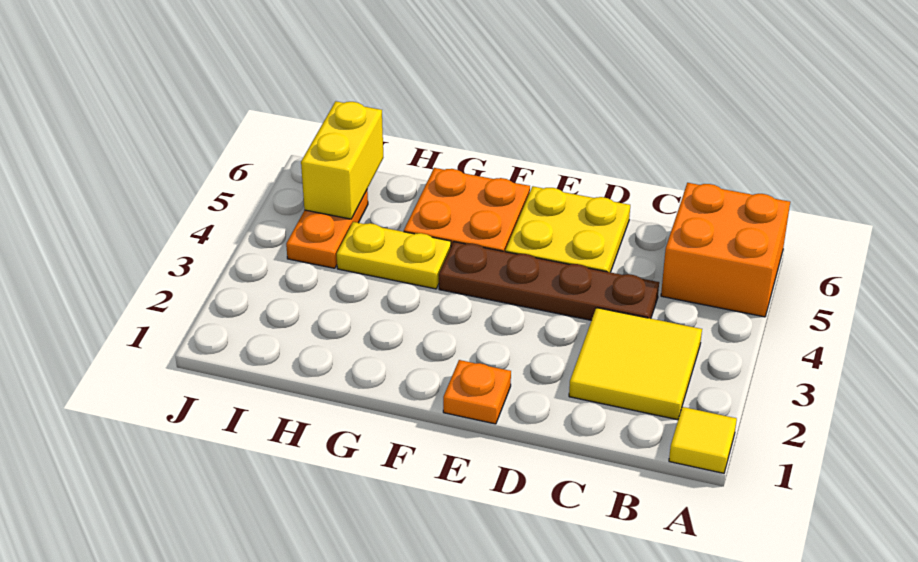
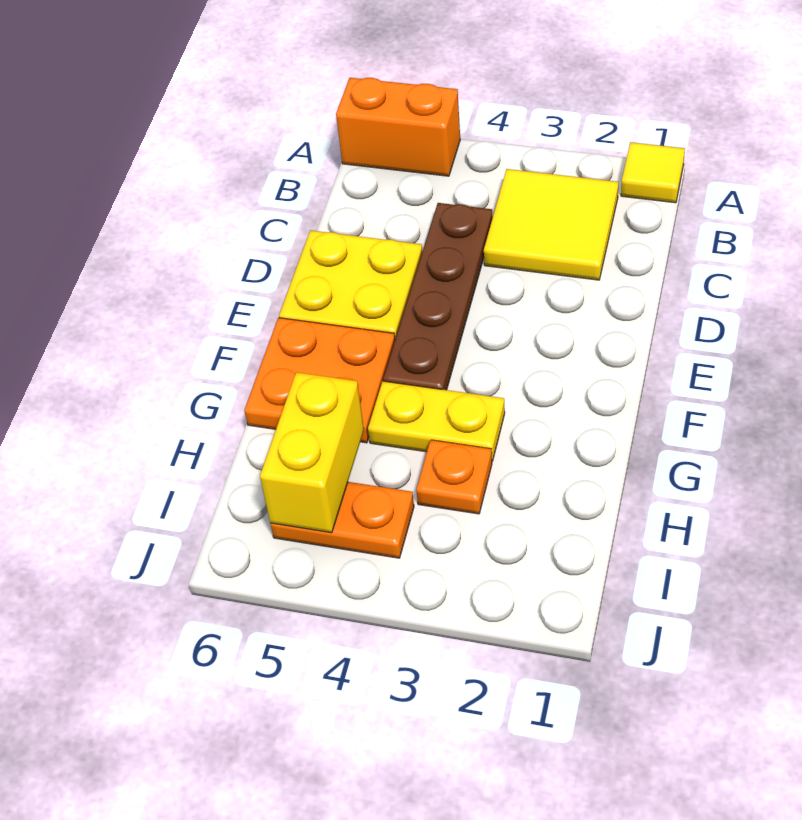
orange 2x2 brick [661,183,790,317] -> orange 1x2 brick [336,78,460,176]
orange 1x1 plate [443,360,511,424] -> orange 1x1 plate moved to [416,440,492,514]
yellow 1x2 plate [337,222,451,289] -> yellow 1x2 plate turned to [368,381,505,461]
yellow 1x2 brick [301,101,383,219] -> yellow 1x2 brick turned to [260,372,364,533]

